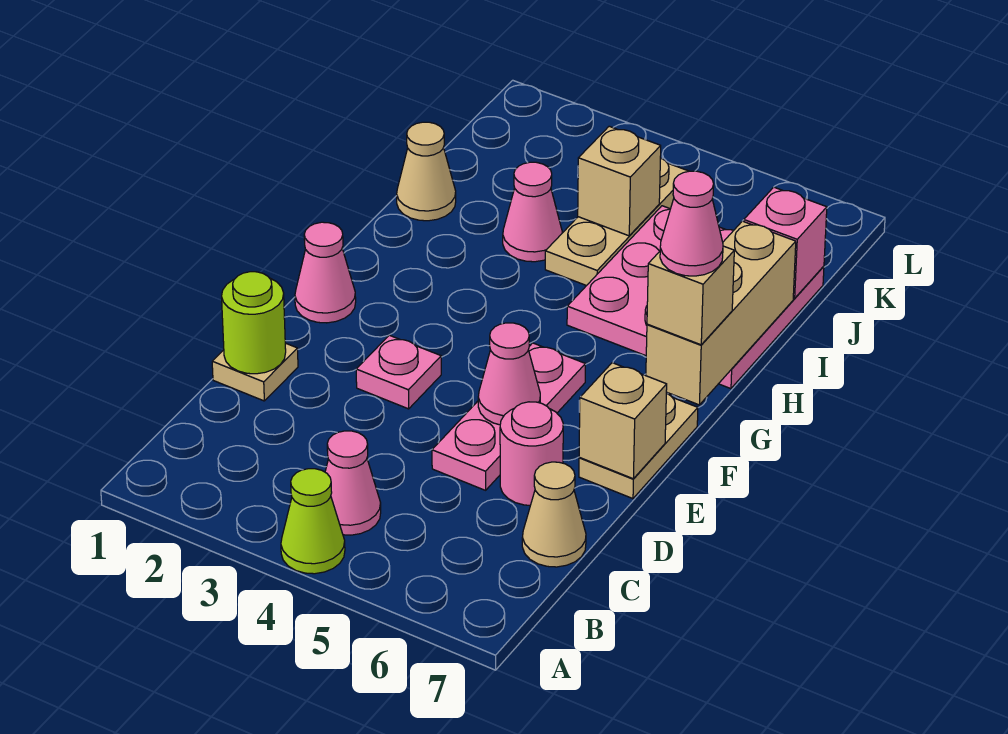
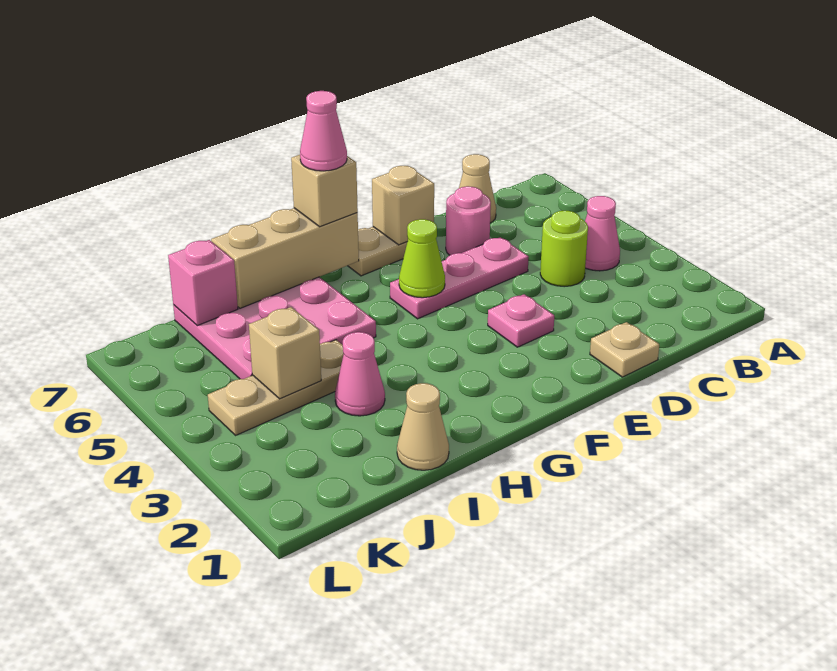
lime 1x1 cone [281,469,345,574] -> lime 1x1 cone moved to [399,219,445,298]
lime 1x1 round brick [222,272,286,374] -> lime 1x1 round brick moved to [540,211,588,287]
pink 1x1 cone [478,323,540,425] -> none
pink 1x1 cone [295,222,356,323] -> none

